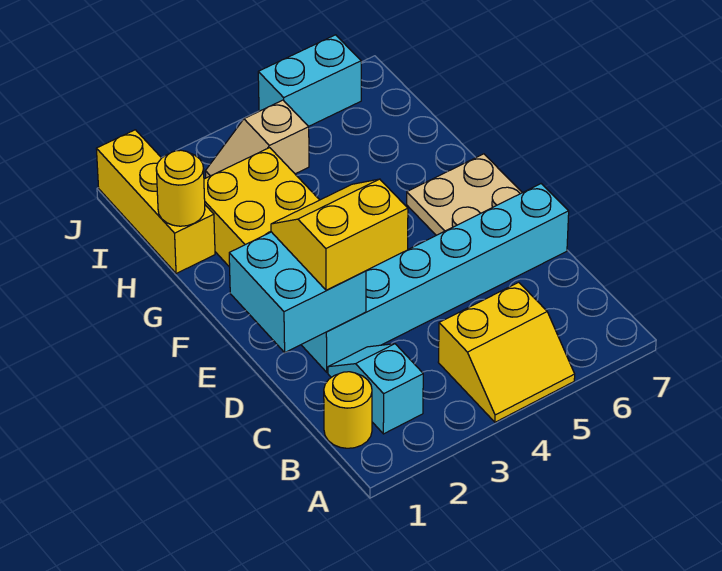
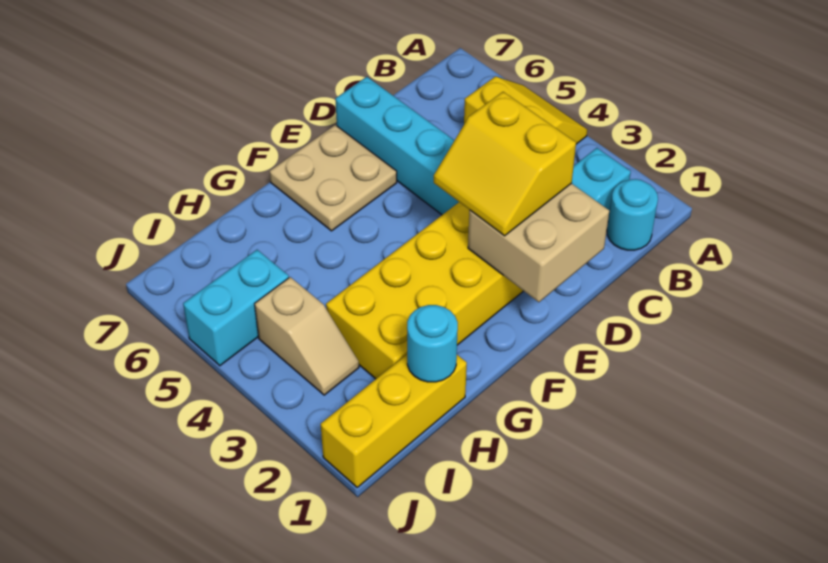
yellow 1x1 round brick [324,372,372,448] -> cyan 1x1 round brick [607,179,658,250]
cyan 2x2 brick [229,232,366,353] -> tan 2x2 brick [468,183,609,302]
yellow 1x1 round brick [156,150,205,226] -> cyan 1x1 round brick [407,305,458,382]
cyan 1x2 brick [258,35,361,126] -> cyan 1x2 brick turned to [183,250,289,366]

